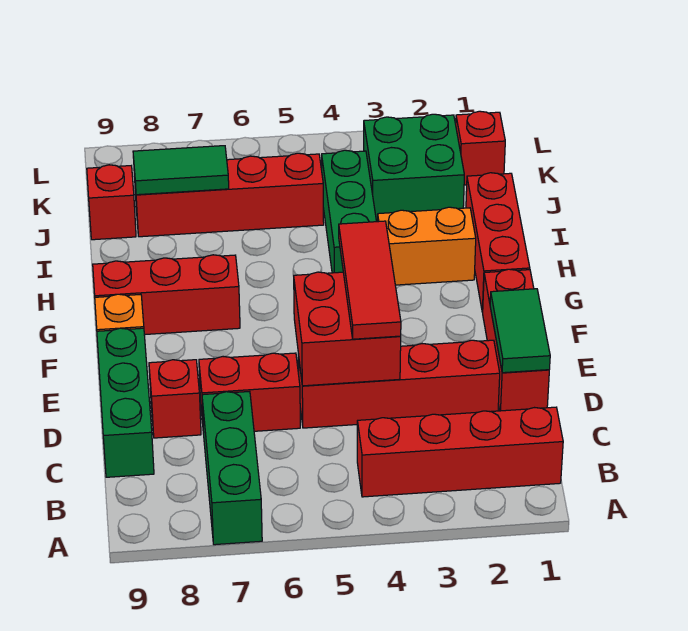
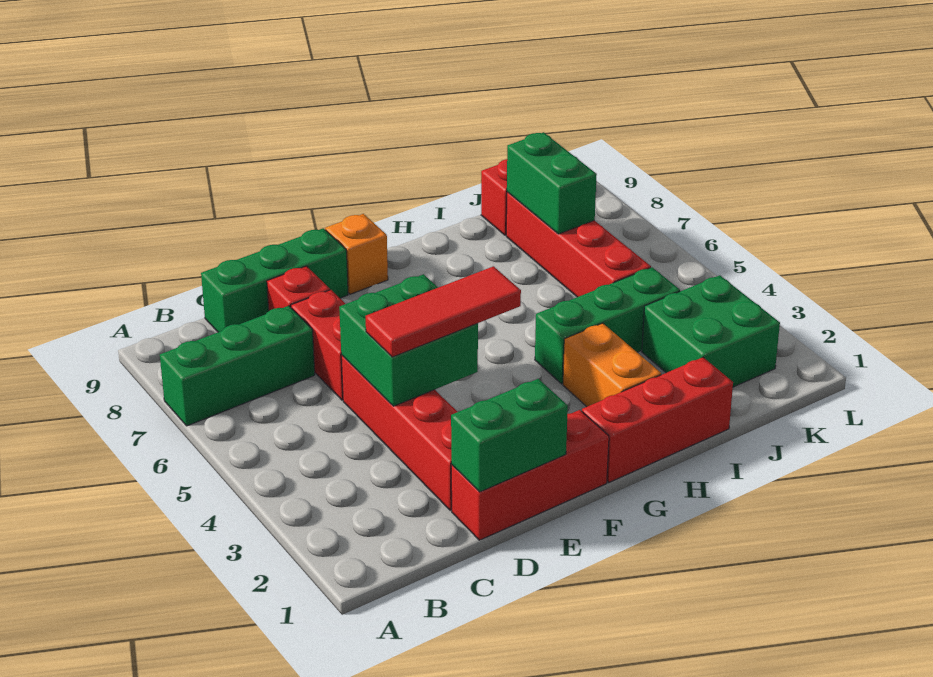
red 1x4 brick [357,407,563,497] -> none
green 1x2 tile [490,289,550,373] -> green 1x2 brick [451,379,568,492]
red 2x2 brick [294,272,401,386] -> green 2x2 brick [339,274,478,406]
red 1x3 brick [93,255,240,335] -> none
green 1x2 tile [133,146,229,195] -> green 1x2 brick [507,132,597,234]
red 1x1 brick [456,111,505,185] -> none

